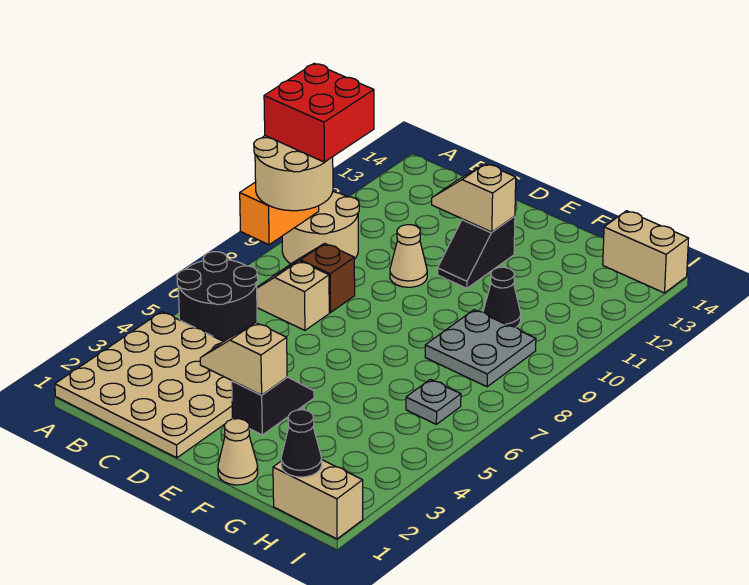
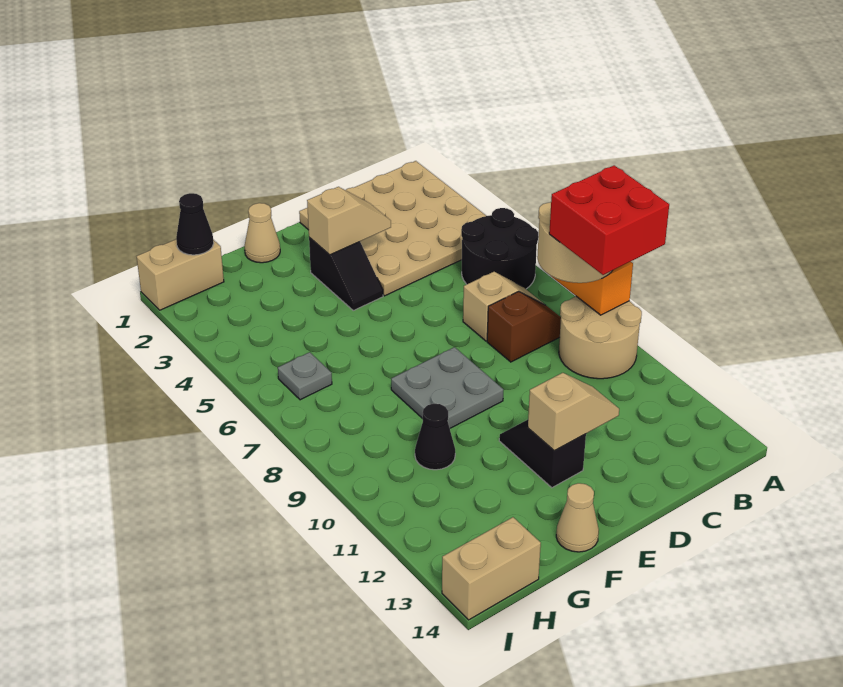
tan 1x1 cone [390,225,427,287] -> tan 1x1 cone moved to [556,483,599,552]
grey 2x2 plate [425,310,536,387] -> grey 2x2 plate moved to [391,347,504,428]

